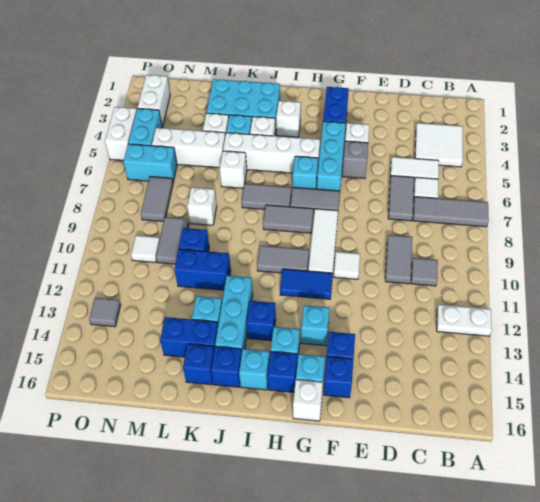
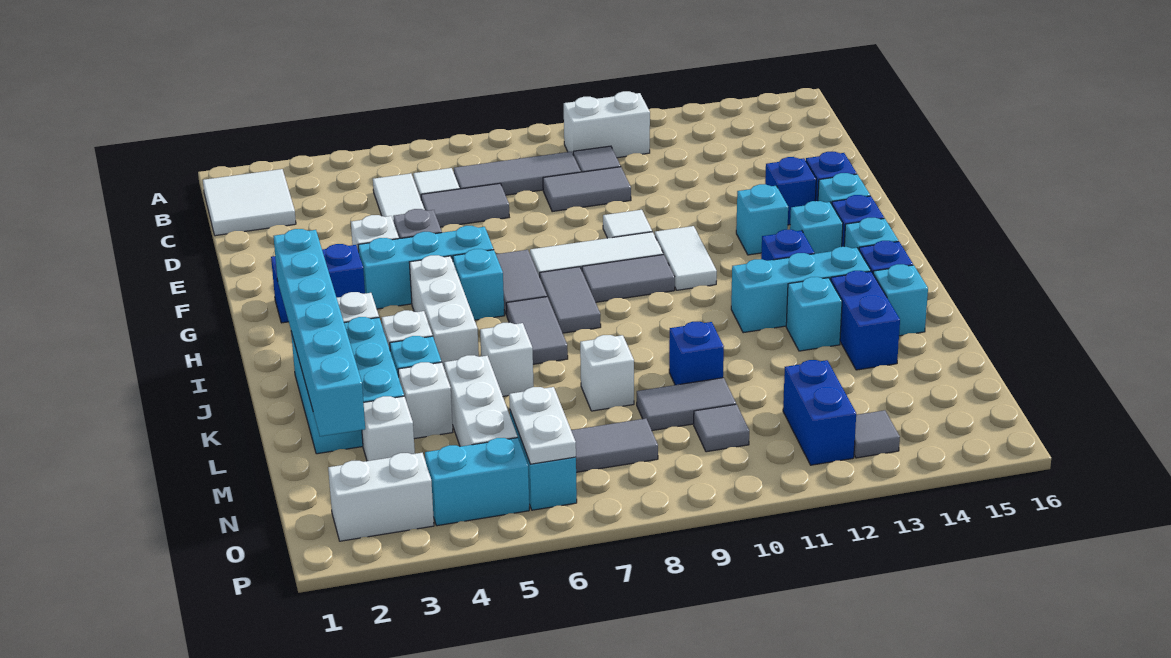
grey 1x3 tile [413,197,489,227] -> grey 1x3 tile turned to [454,152,581,195]
white 1x2 plate [437,305,492,336] -> white 1x2 plate moved to [509,387,576,464]
white 2x2 tile [415,123,463,167] -> white 2x2 tile moved to [203,169,296,236]
blue 1x2 tile [280,269,333,299] -> white 1x2 tile [655,226,717,290]
white 1x1 brick [293,380,323,421] -> white 1x1 brick moved to [362,396,415,461]
none -> cyan 1x6 brick [274,229,365,436]
white 1x4 brick [223,133,320,173] -> white 1x3 brick [409,255,479,367]
grey 1x2 tile [257,246,309,273] -> grey 1x2 tile turned to [582,255,675,302]
blue 1x2 brick [174,249,231,290] -> blue 1x2 brick moved to [783,360,856,465]
blue 1x1 brick [183,344,214,385] -> cyan 1x1 brick [873,264,928,336]
white 1x1 tile [131,235,160,263] -> grey 1x1 tile [694,404,749,452]
white 1x2 brick [105,107,137,161] -> white 1x2 brick moved to [564,91,650,158]

